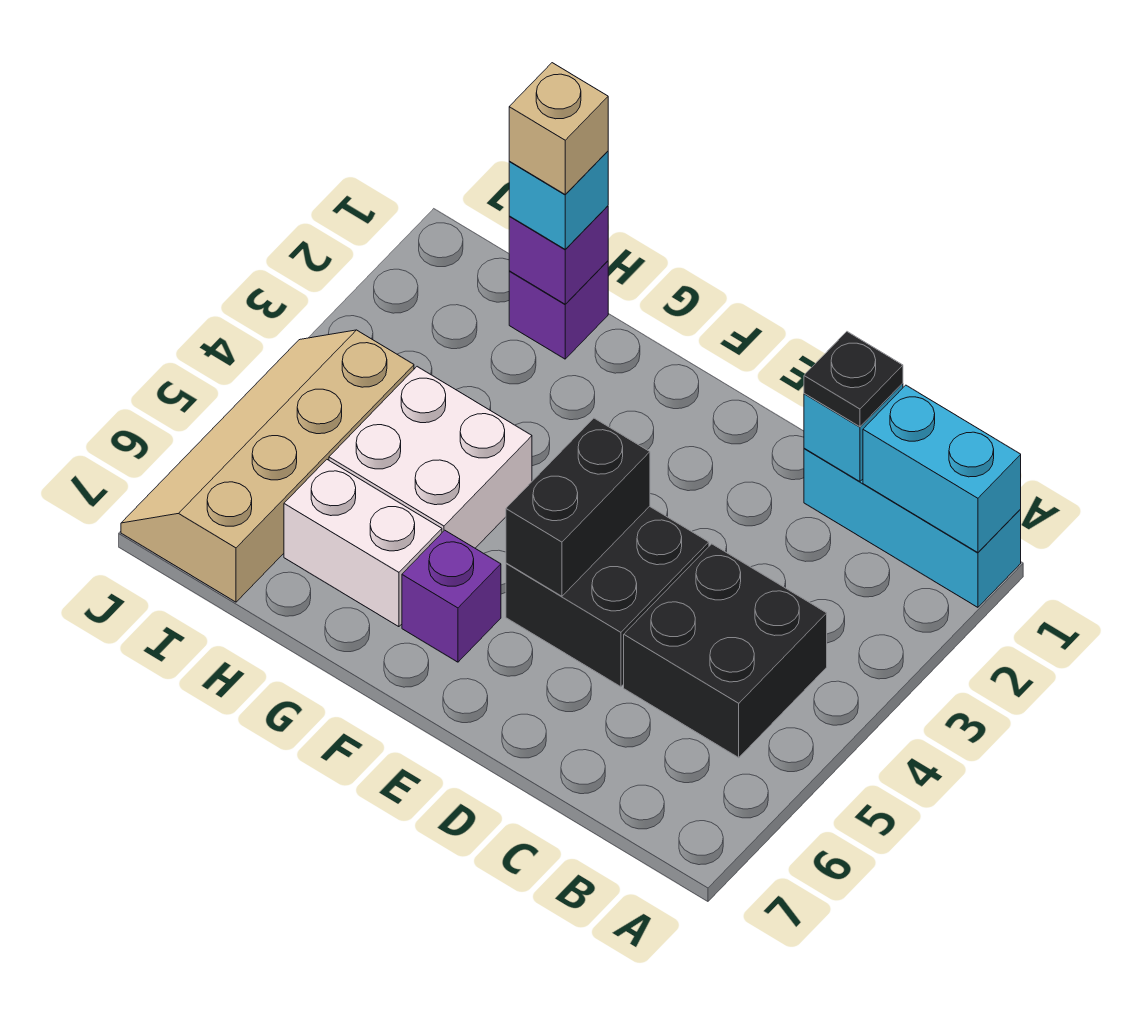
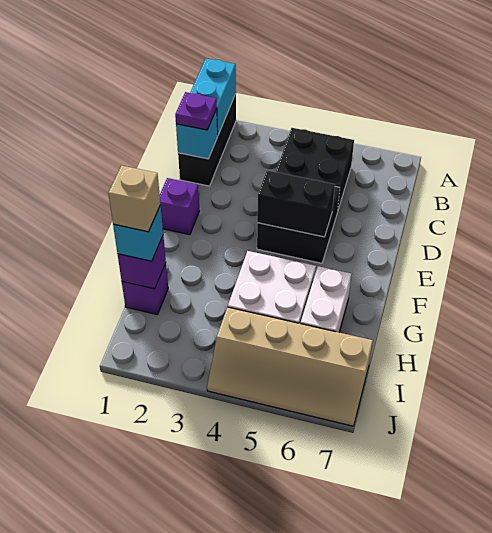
cyan 1x3 brick [804,448,1021,607] -> black 1x3 brick [178,94,236,186]
black 1x1 plate [804,332,903,427] -> purple 1x1 plate [175,92,217,130]
purple 1x1 brick [402,530,501,662] -> purple 1x1 brick moved to [160,178,199,235]

